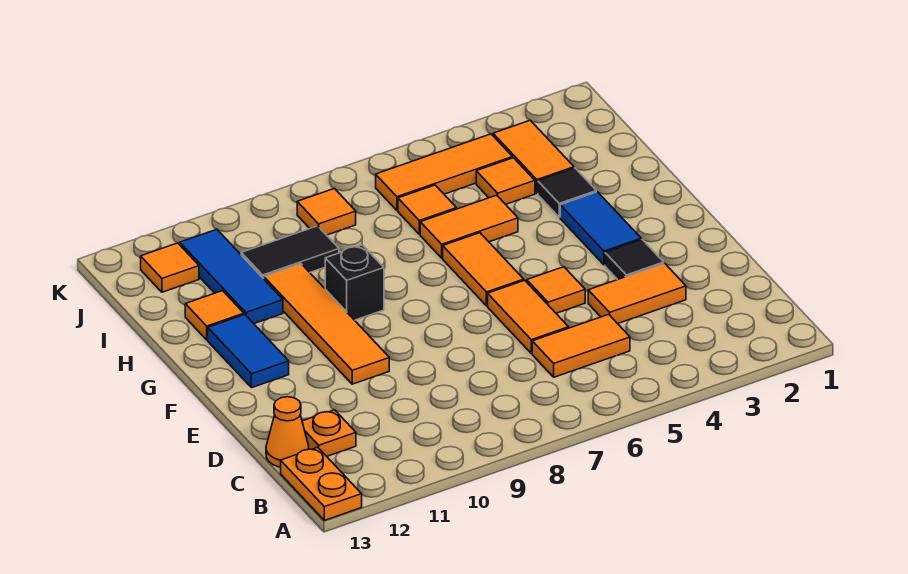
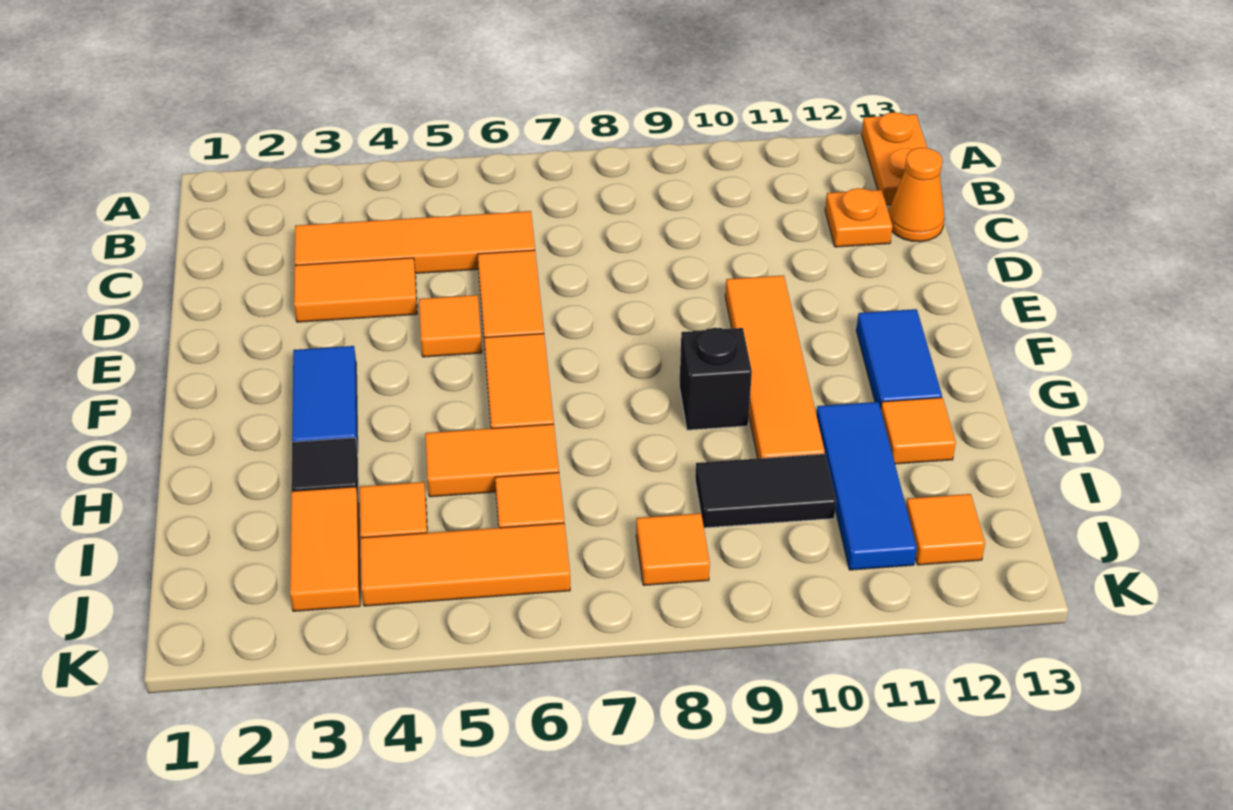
orange 1x2 tile [532,314,630,377] -> orange 1x4 tile [295,211,535,273]
black 1x1 tile [605,240,664,280] -> none

